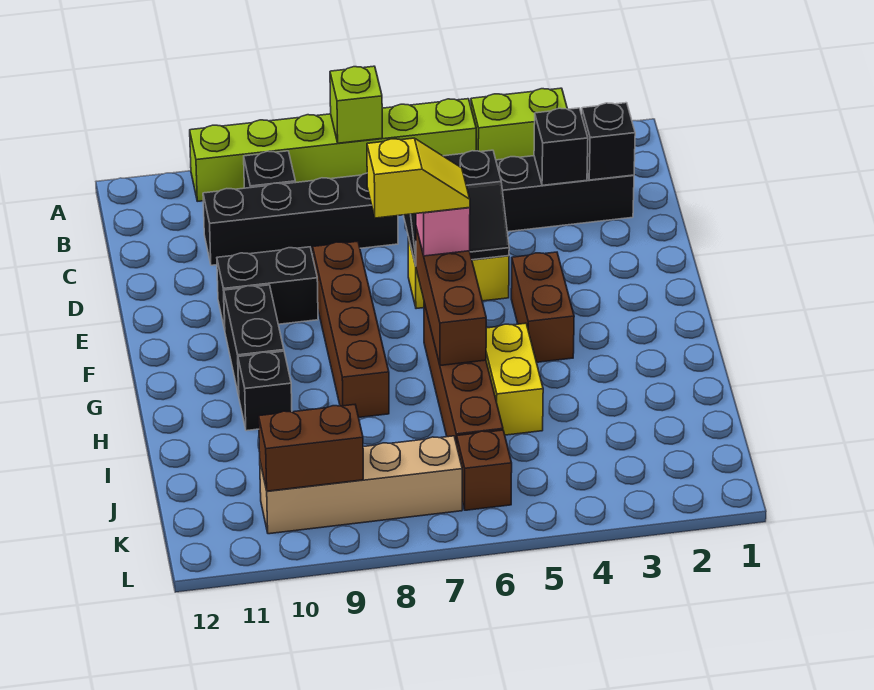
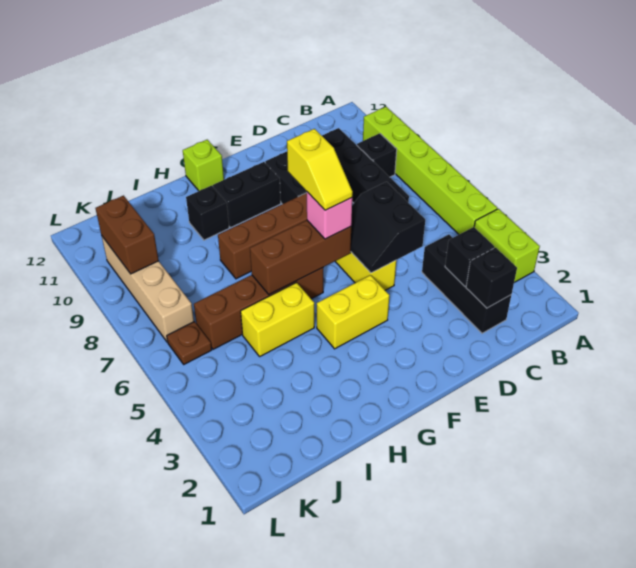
lime 1x1 brick [330,66,382,143] -> lime 1x1 brick moved to [183,140,224,191]
brown 1x2 brick [511,252,574,362] -> yellow 1x2 brick [317,275,389,349]
brown 1x1 brick [457,430,512,510] -> brown 1x1 plate [167,322,212,364]

